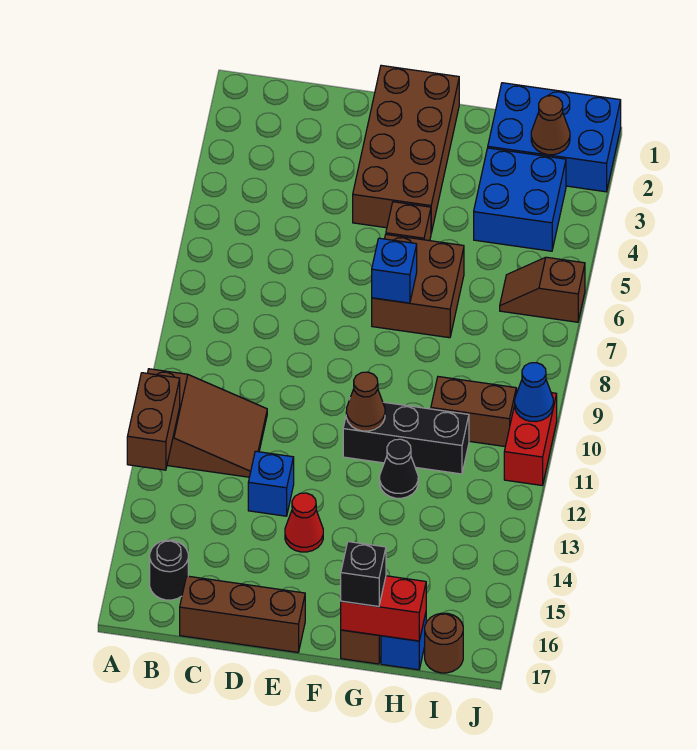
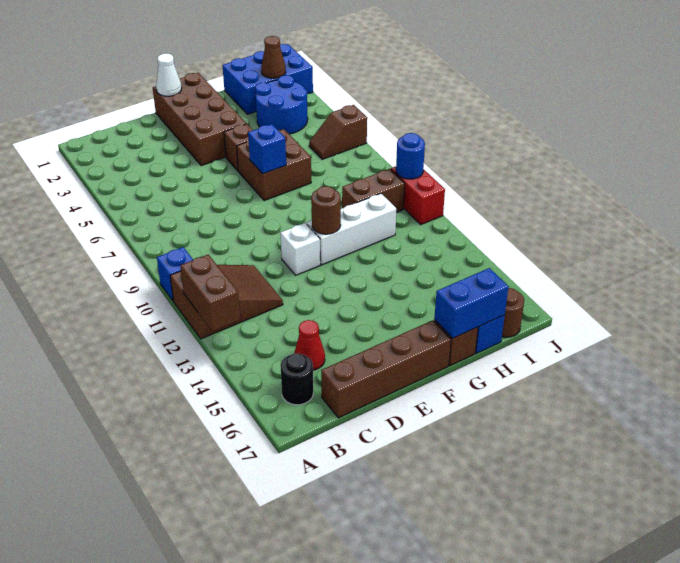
brown 1x3 brick [180,576,305,652] -> brown 1x4 brick [321,320,451,418]
blue 1x1 brick [248,451,294,516] -> blue 1x1 brick moved to [157,247,193,301]
none -> white 1x1 cone [156,53,182,96]
none -> white 1x1 brick [280,223,320,275]
red 1x1 cone [285,493,323,552] -> red 1x1 cone moved to [294,320,325,370]
black 1x3 brick [343,402,469,474] -> white 1x3 brick [307,193,396,265]
brown 1x1 cone [346,372,385,431] -> brown 1x1 round brick [311,186,341,234]
black 1x1 cone [380,439,418,498] -> none
red 1x2 brick [341,576,426,641] -> blue 1x2 brick [434,268,509,338]
black 1x1 brick [341,542,386,607] -> none
blue 2x2 brick [474,148,566,251] -> blue 2x2 round brick [255,75,308,134]
blue 1x1 cone [515,363,553,422] -> blue 1x1 round brick [396,133,425,179]

